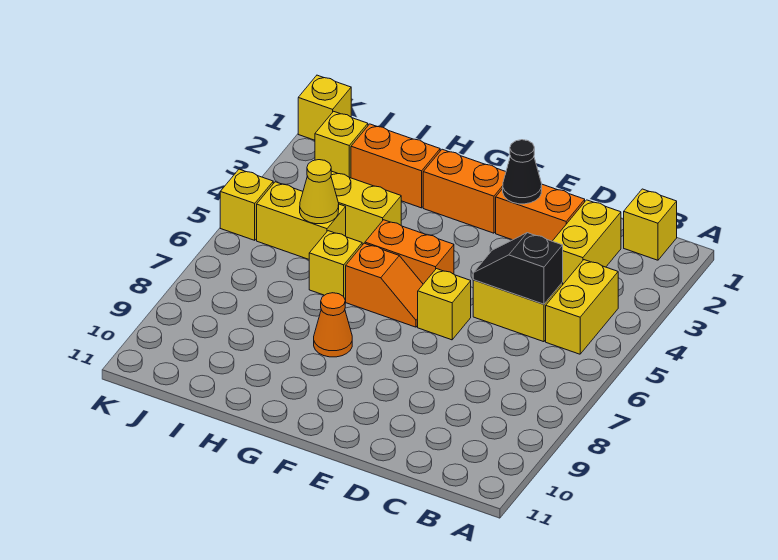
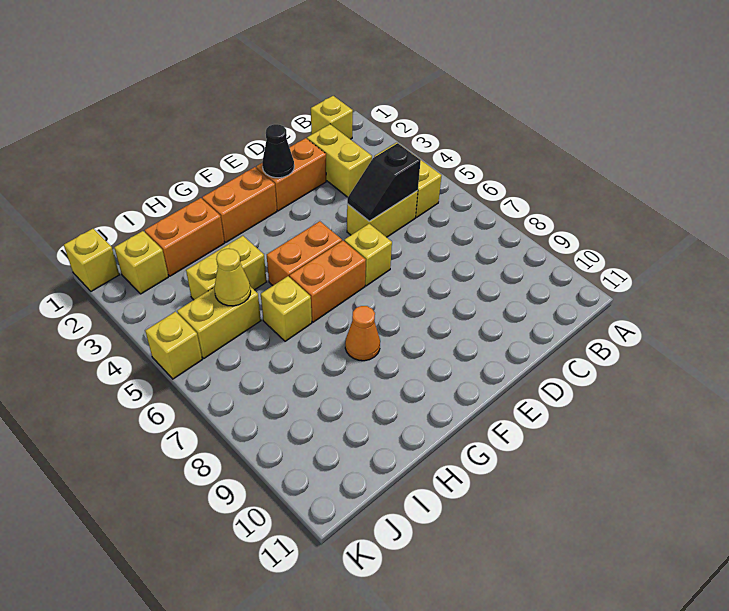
orange 1x2 slope [346,243,423,327] -> orange 1x2 brick [289,241,366,322]

